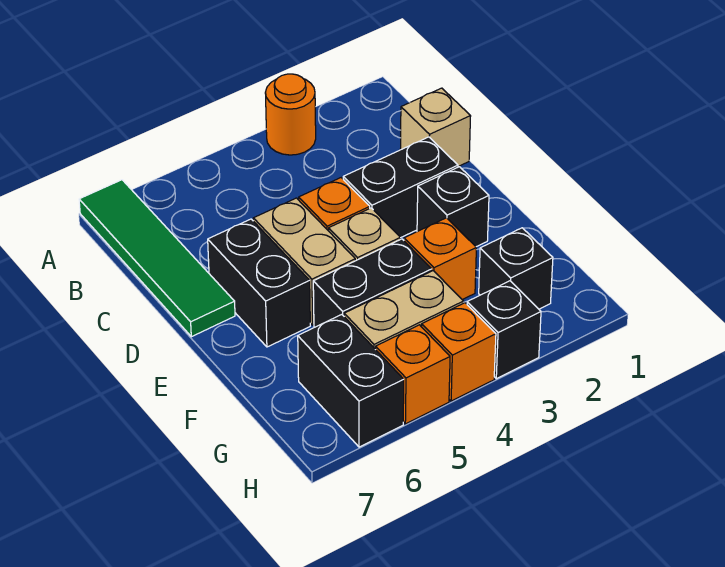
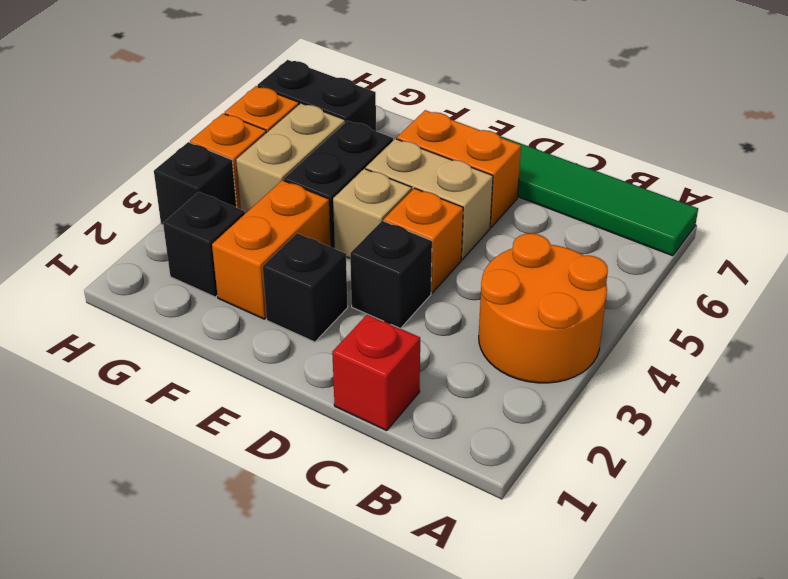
orange 1x1 round brick [265,74,316,155] -> orange 2x2 round brick [479,233,608,383]
tan 1x1 brick [400,88,471,166] -> red 1x1 brick [332,314,420,430]
black 1x2 brick [343,137,458,238] -> black 1x1 brick [350,221,432,329]
black 1x2 brick [208,219,310,347] -> orange 1x2 brick [397,110,521,227]
orange 1x1 brick [404,218,476,300] -> orange 1x2 brick [212,180,331,319]

